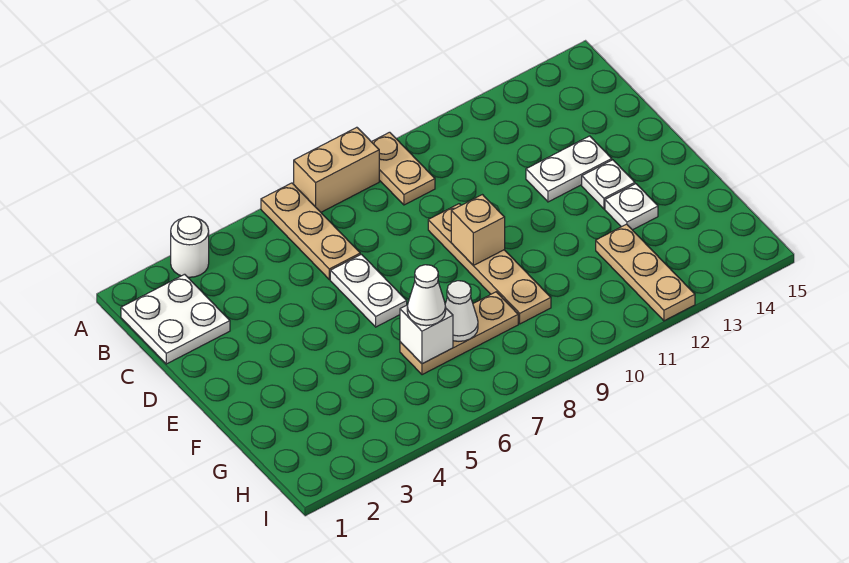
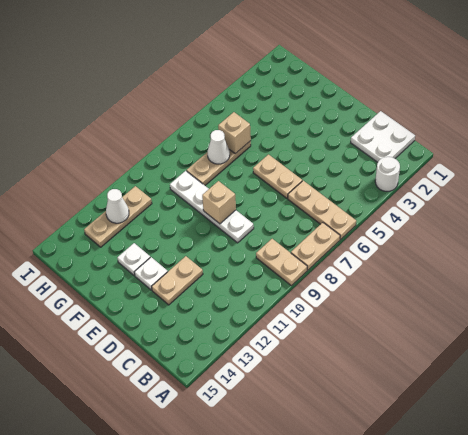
tan 1x2 brick [294,127,379,212] -> tan 1x2 plate [291,223,340,270]
white 1x2 plate [330,254,407,327] -> tan 1x2 plate [253,155,302,198]
tan 1x4 plate [428,204,551,324] -> white 1x4 plate [170,171,254,243]
white 1x2 plate [526,136,612,202] -> tan 1x2 plate [152,256,203,305]
white 1x1 brick [400,305,453,364] -> tan 1x1 brick [218,112,251,154]
white 1x1 cone [407,265,446,326] -> white 1x1 cone moved to [106,189,129,223]
tan 1x3 plate [596,224,695,321] -> tan 1x3 plate turned to [84,186,152,247]

